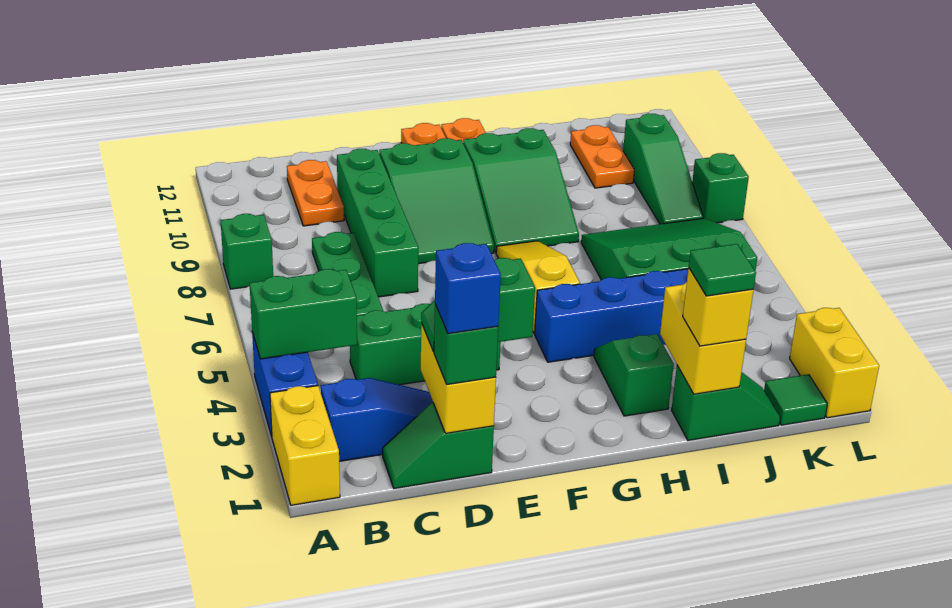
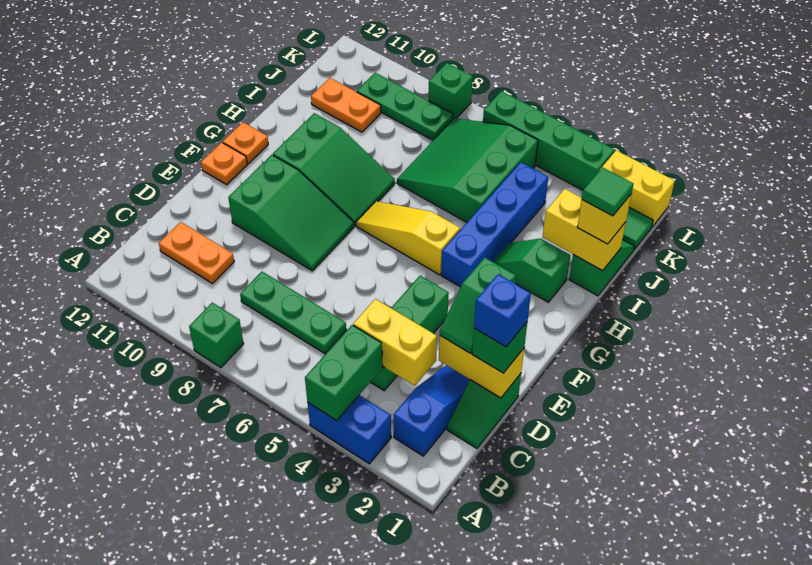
yellow 1x2 brick [270,386,340,505] -> yellow 1x2 brick moved to [353,299,437,386]
green 1x4 brick [337,149,418,297] -> green 1x4 brick moved to [483,91,615,190]
green 1x3 slope [623,113,703,224] -> green 1x3 plate [357,73,453,140]

